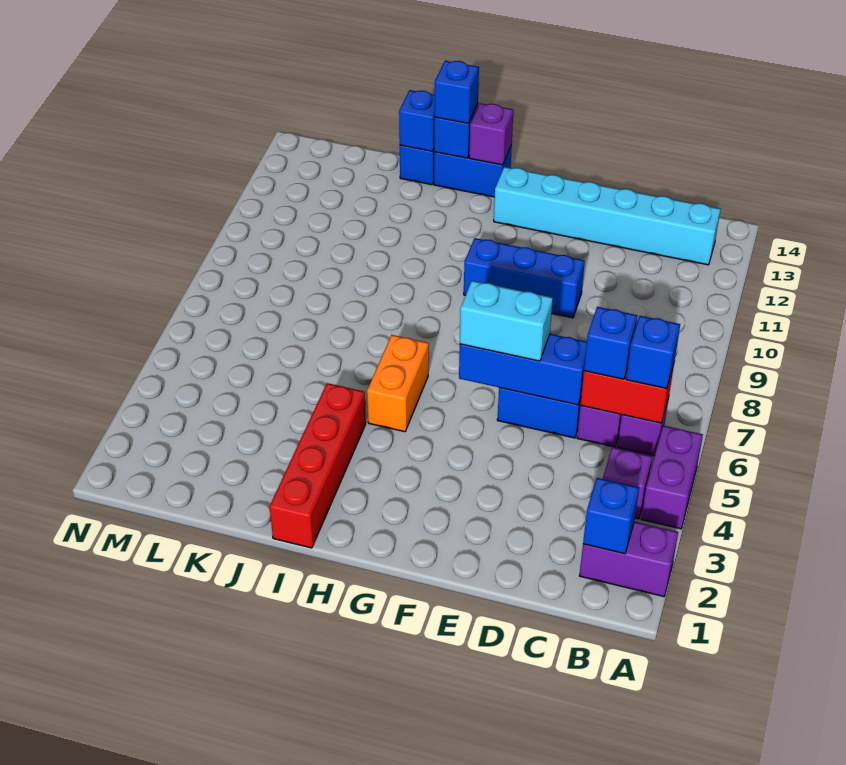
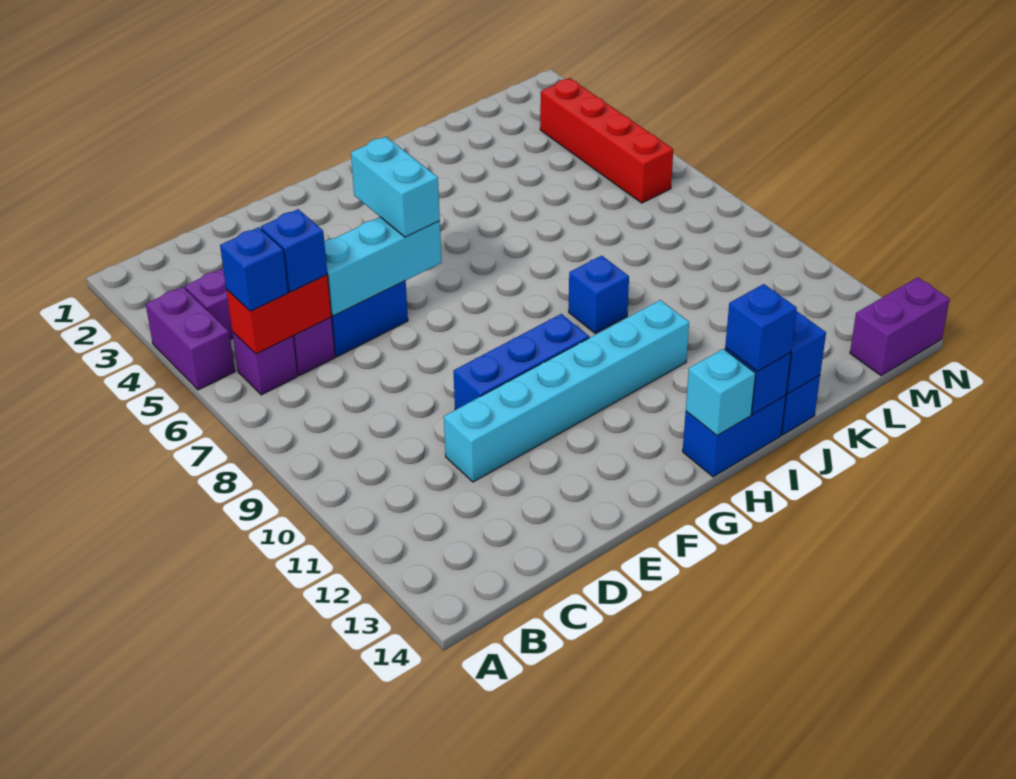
purple 1x2 brick [579,522,678,597] -> purple 1x2 brick moved to [850,277,950,376]
blue 1x1 brick [583,478,639,554] -> blue 1x1 brick moved to [569,256,629,334]
cyan 1x6 brick [494,167,721,265] -> cyan 1x6 brick moved to [444,300,689,482]
blue 1x3 brick [459,334,587,405] -> cyan 1x3 brick [324,217,442,316]
cyan 1x2 brick [460,281,553,361] -> cyan 1x2 brick turned to [351,137,440,237]
orange 1x2 brick [367,335,429,432] -> none
purple 1x1 brick [469,103,513,165] -> cyan 1x1 brick [686,349,756,436]
red 1x4 brick [270,383,366,548] -> red 1x4 brick moved to [540,78,673,203]

